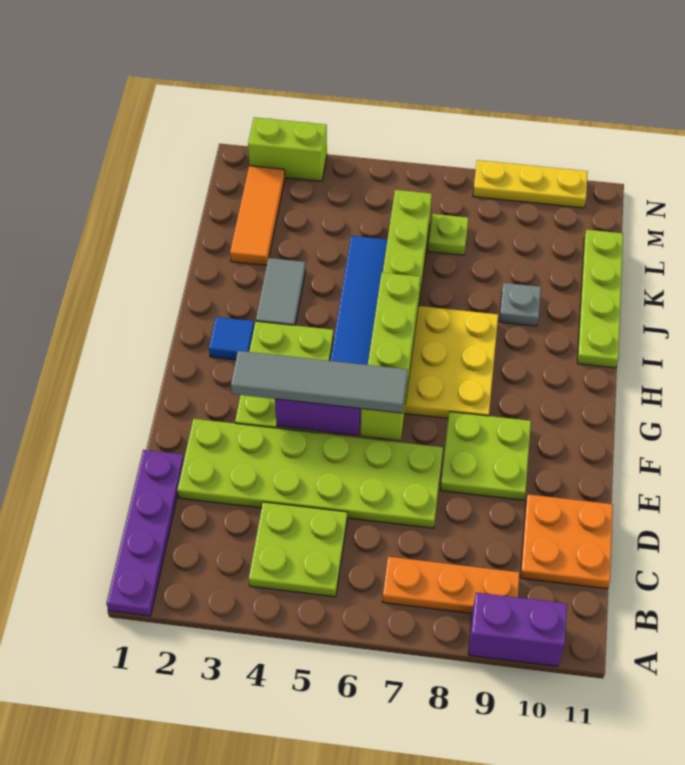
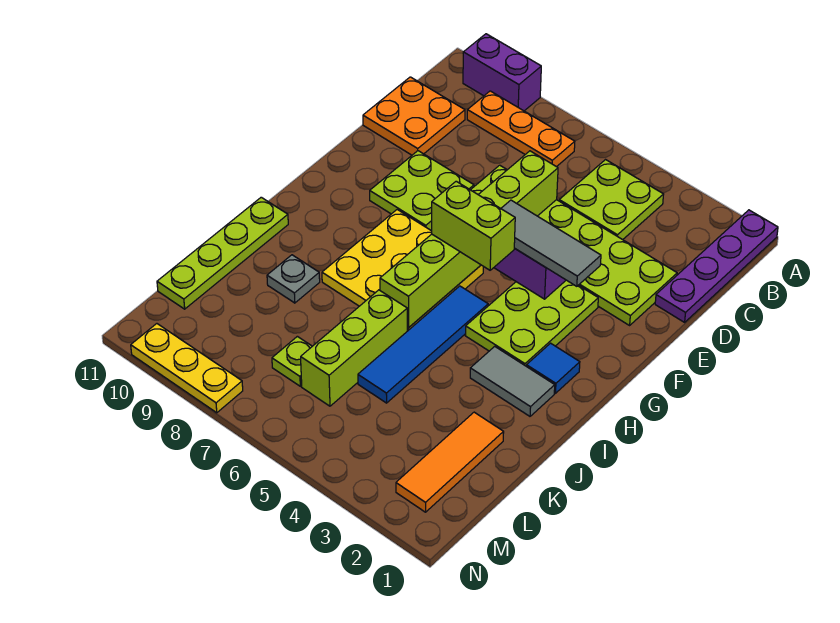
grey 1x4 tile [231,351,408,413] -> grey 1x3 tile [501,200,601,286]
lime 1x4 brick [361,273,420,440] -> lime 1x6 brick [380,151,558,328]
grey 1x2 tile [256,258,305,325] -> grey 1x2 tile turned to [470,346,555,416]
lime 1x2 brick [248,117,327,181] -> lime 1x2 brick moved to [432,181,515,270]

